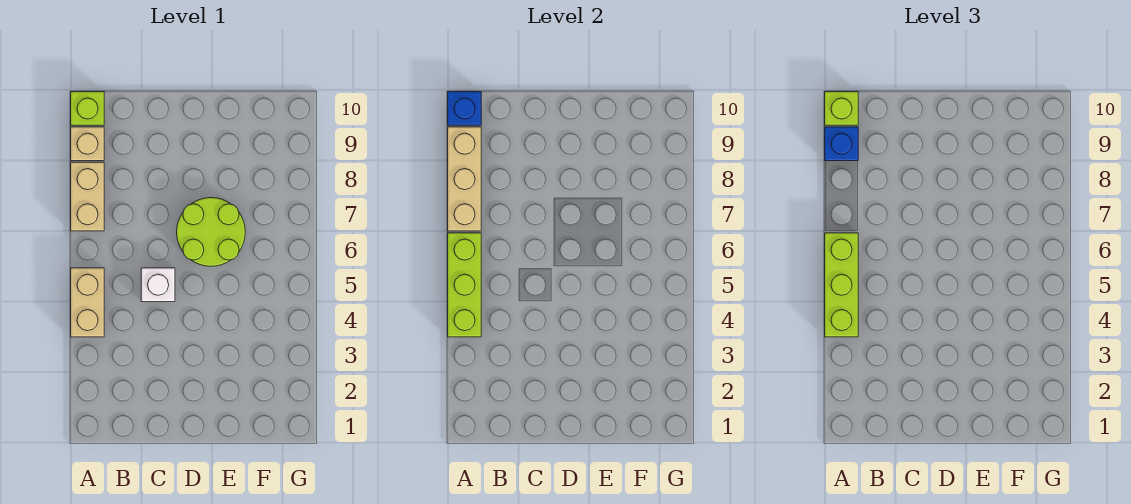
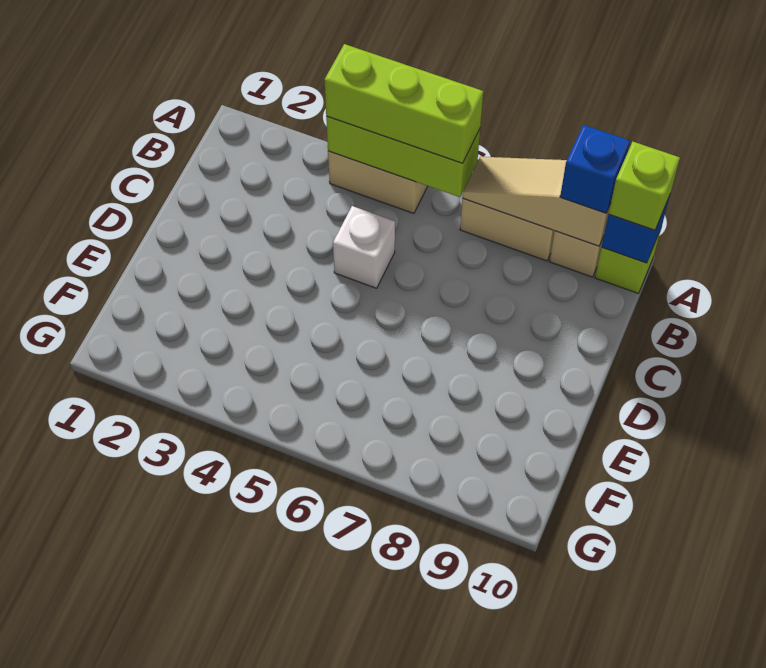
tan 1x3 brick [448,127,481,231] -> tan 1x3 slope [462,157,611,246]
lime 2x2 round brick [177,198,245,266] -> none

